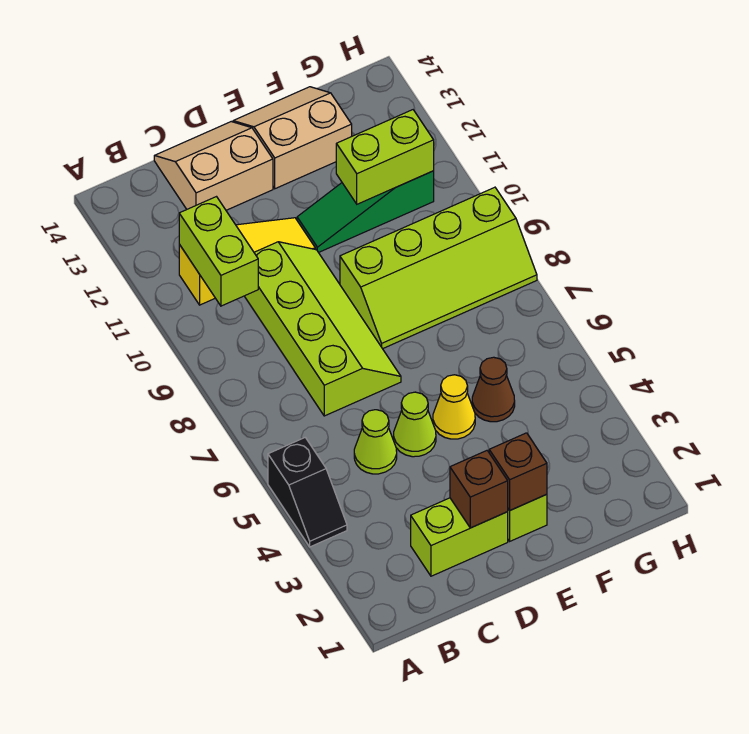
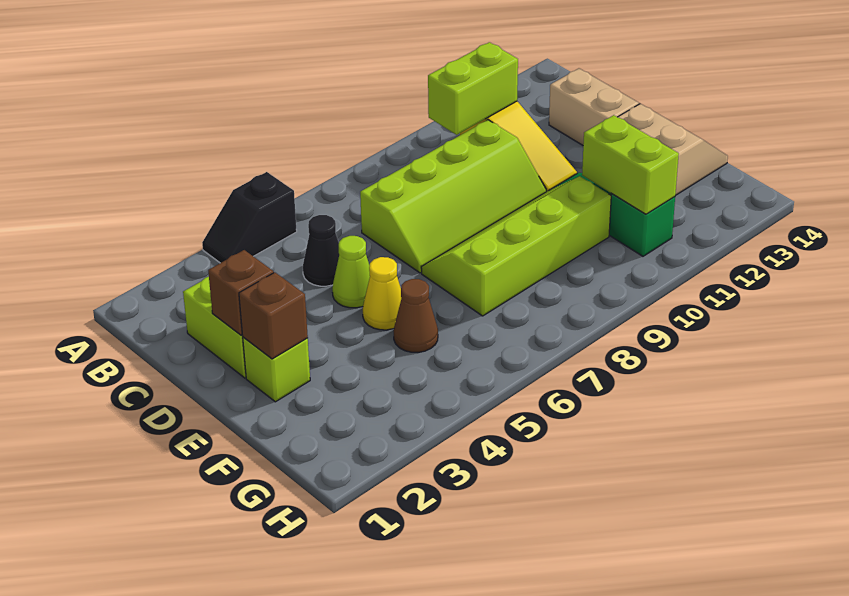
lime 1x1 cone [354,410,397,474] -> black 1x1 cone [303,215,339,286]
lime 2x4 slope [340,187,537,349] -> lime 2x4 slope turned to [421,176,611,316]

